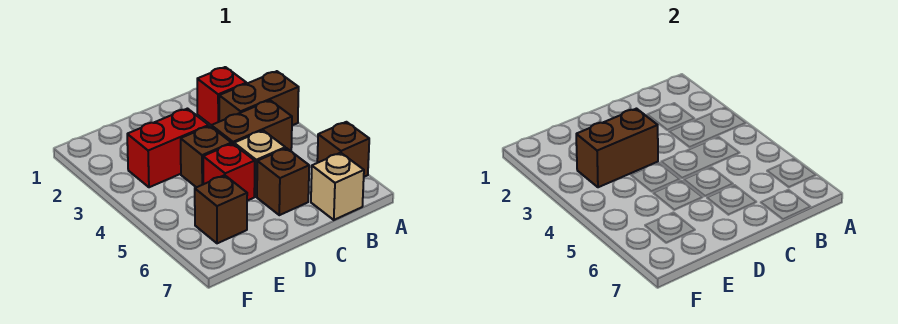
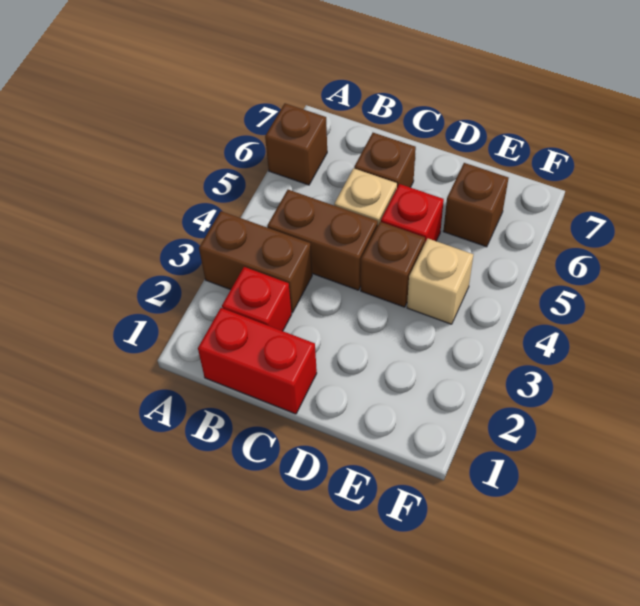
tan 1x1 brick [311,153,364,220] -> tan 1x1 brick moved to [407,239,473,324]
red 1x2 brick [127,109,209,187] -> red 1x2 brick moved to [198,308,317,414]
brown 1x2 brick [576,109,658,187] -> none

